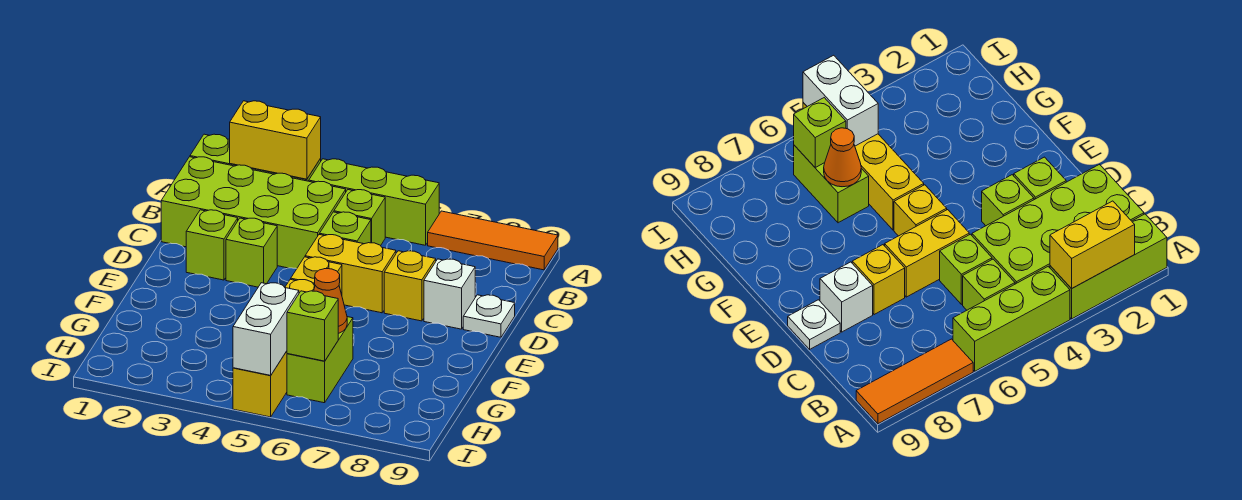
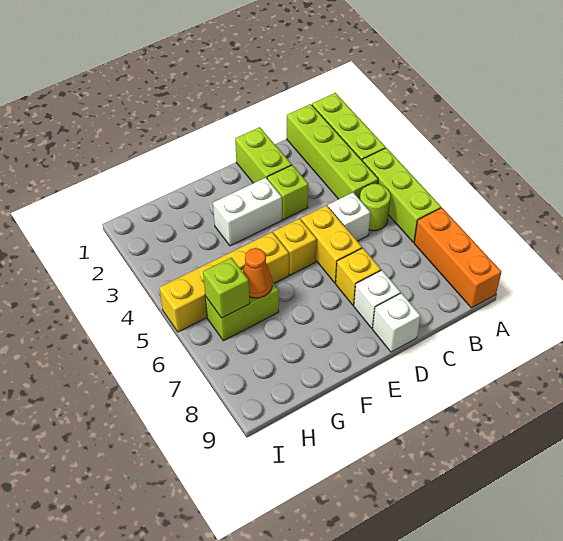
yellow 1x2 brick [230,101,321,179] -> none
orange 1x3 tile [428,211,558,270] -> orange 1x3 brick [414,208,501,308]
lime 2x4 brick [161,157,346,269] -> lime 1x4 brick [287,104,378,200]
lime 1x1 brick [334,190,385,246] -> lime 1x1 round brick [360,184,390,231]
lime 1x1 brick [320,212,371,244] -> white 1x1 brick [328,193,370,241]
lime 1x1 brick [186,210,238,280] -> lime 1x2 brick [235,127,292,183]
white 1x1 plate [463,295,515,337] -> white 1x1 brick [373,293,420,352]
white 1x2 brick [233,283,299,375] -> white 1x2 brick moved to [213,178,282,246]

